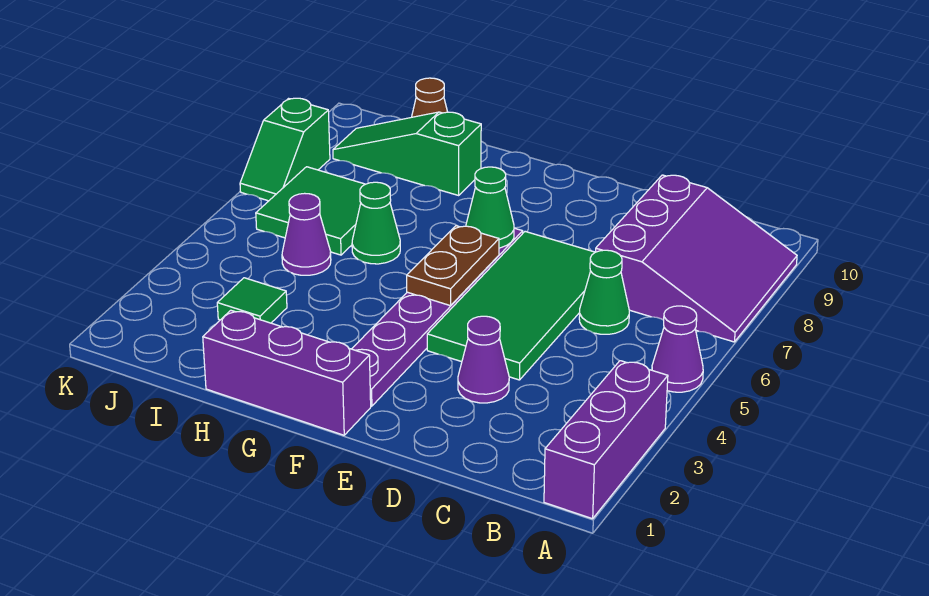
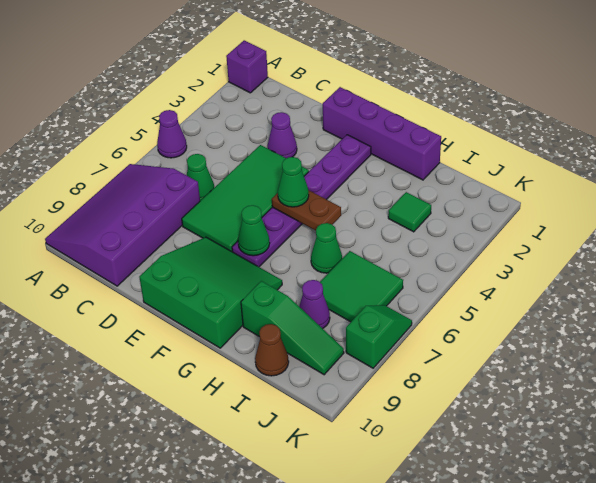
purple 1x3 brick [544,361,668,519] -> purple 1x1 brick [226,40,268,93]
purple 3x3 slope [595,175,797,342] -> purple 3x4 slope [45,164,200,286]
none -> green 3x3 slope [139,237,282,348]
purple 1x3 brick [203,310,371,435] -> purple 1x4 brick [323,87,441,180]
brown 1x2 plate [407,226,499,306] -> brown 1x2 plate turned to [272,190,341,231]
none -> green 1x1 cone [278,157,309,207]
purple 1x1 cone [282,193,331,275] -> purple 1x1 cone moved to [299,280,330,329]

